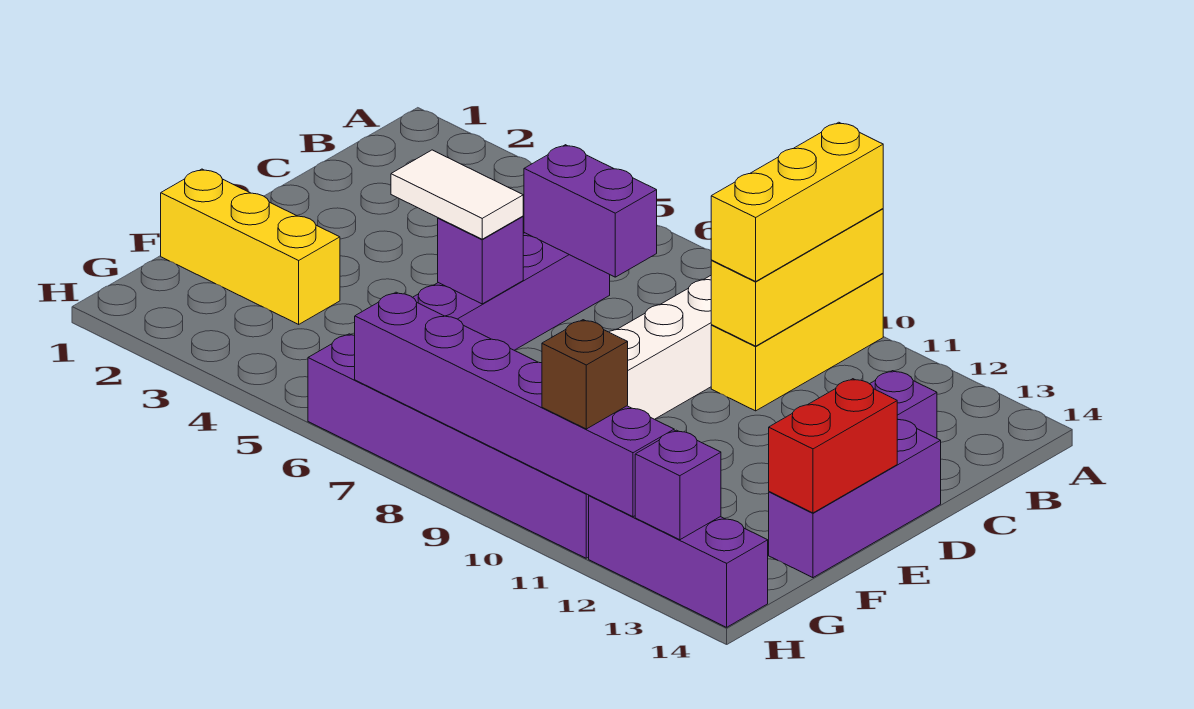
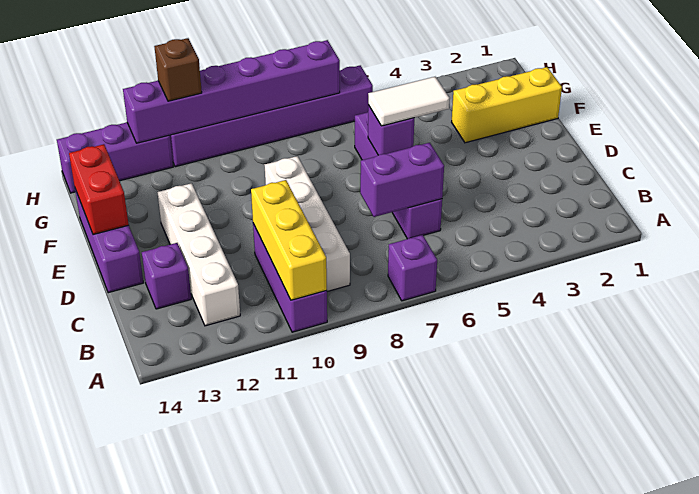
yellow 1x3 brick [711,273,883,411] -> purple 1x3 brick [253,224,327,332]
yellow 1x3 brick [711,122,883,281] -> none
none -> white 1x4 brick [157,183,240,326]
purple 1x1 brick [635,430,721,540] -> purple 1x1 brick moved to [388,235,437,301]

